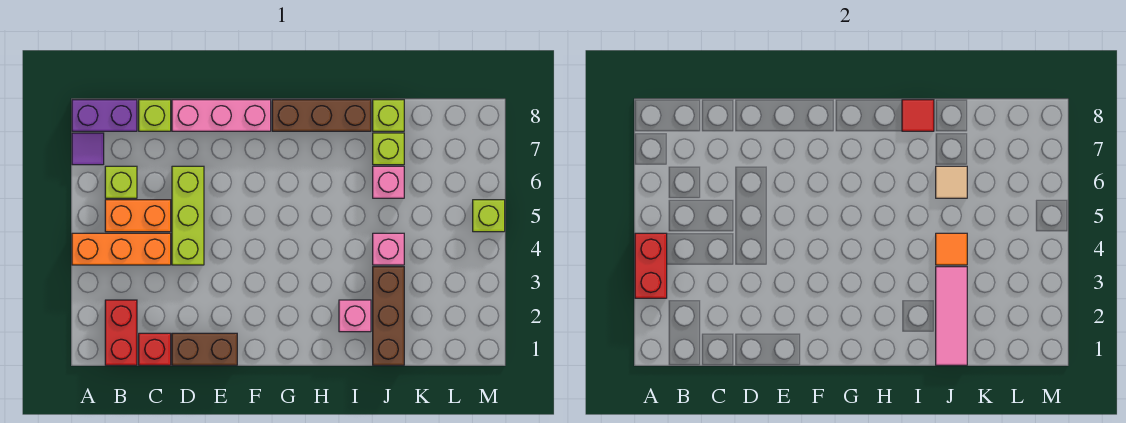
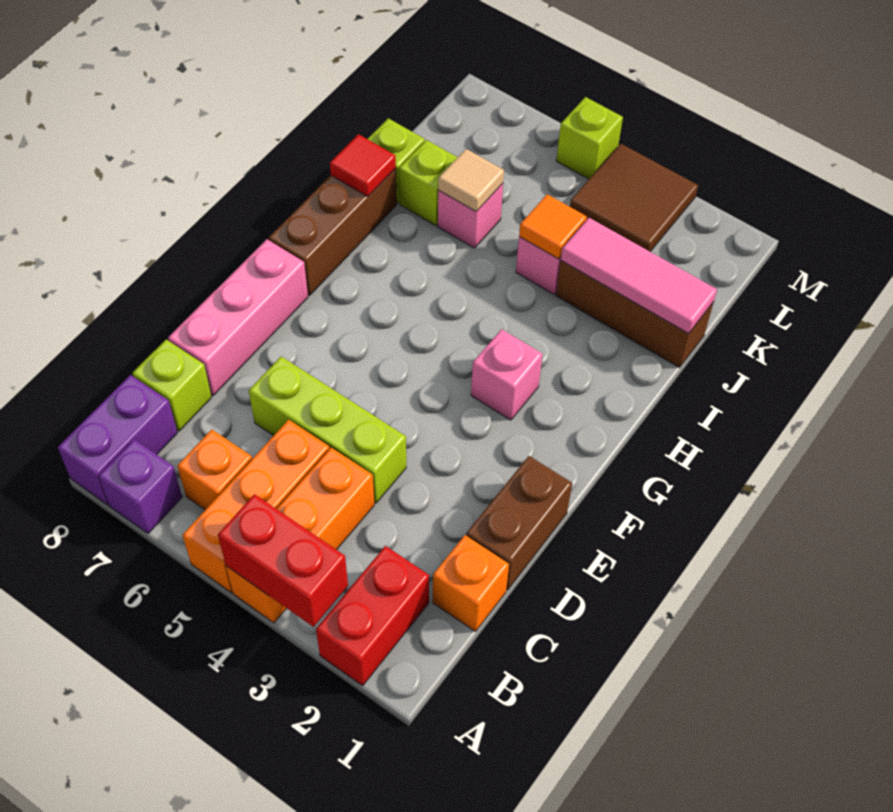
purple 1x1 tile [72,133,104,165] -> purple 1x1 brick [98,439,182,533]
red 1x2 brick [105,300,137,365] -> red 1x2 brick turned to [316,546,429,686]
orange 1x2 brick [105,200,171,232] -> orange 1x3 brick [183,420,329,592]
lime 1x1 brick [105,166,137,198] -> orange 1x1 brick [177,430,252,510]
red 1x1 brick [139,333,171,365] -> orange 1x1 brick [433,535,509,632]
pink 1x1 brick [339,300,371,332] -> pink 1x1 brick moved to [471,329,542,420]
none -> brown 2x2 tile [570,144,698,251]

